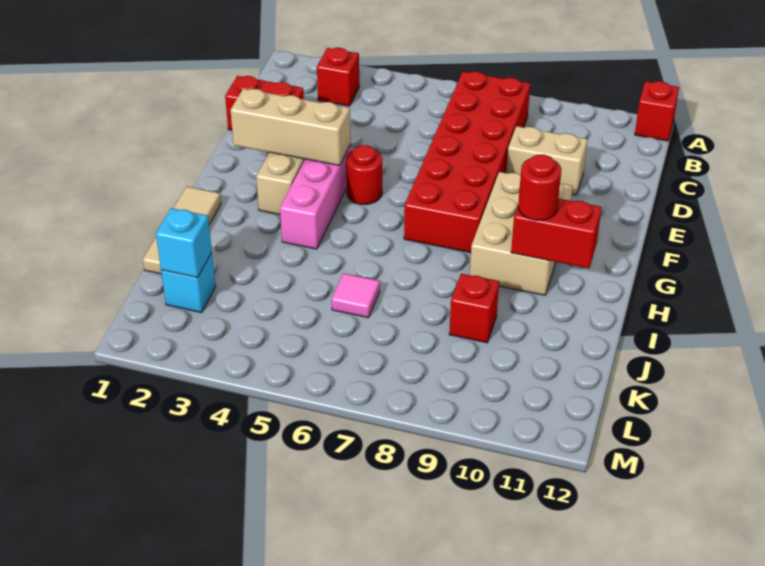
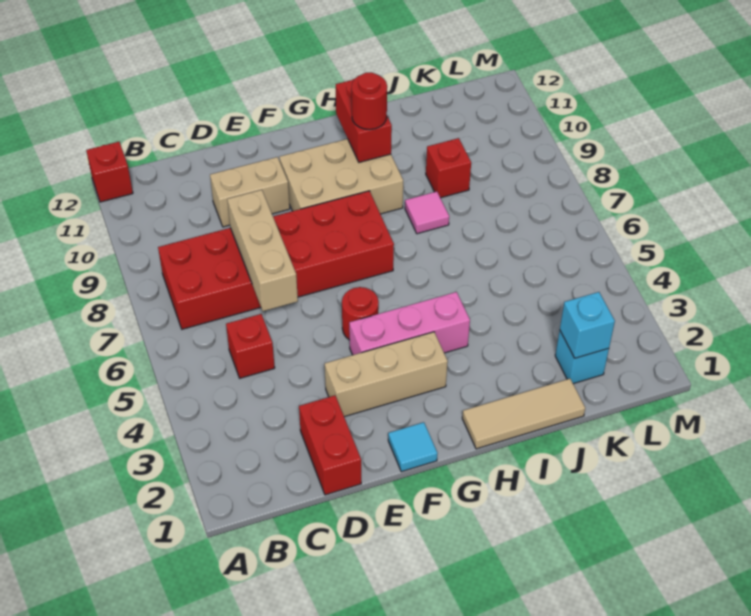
red 1x1 brick [317,48,359,106] -> red 1x1 brick moved to [226,314,275,378]
tan 1x2 brick [506,126,588,195] -> tan 1x2 brick turned to [210,157,290,227]
none -> cyan 1x1 tile [388,422,438,472]
tan 1x3 brick [231,89,351,166] -> tan 1x3 brick moved to [227,190,298,311]
pink 1x1 tile [332,273,380,318] -> pink 1x1 tile moved to [405,191,449,234]

